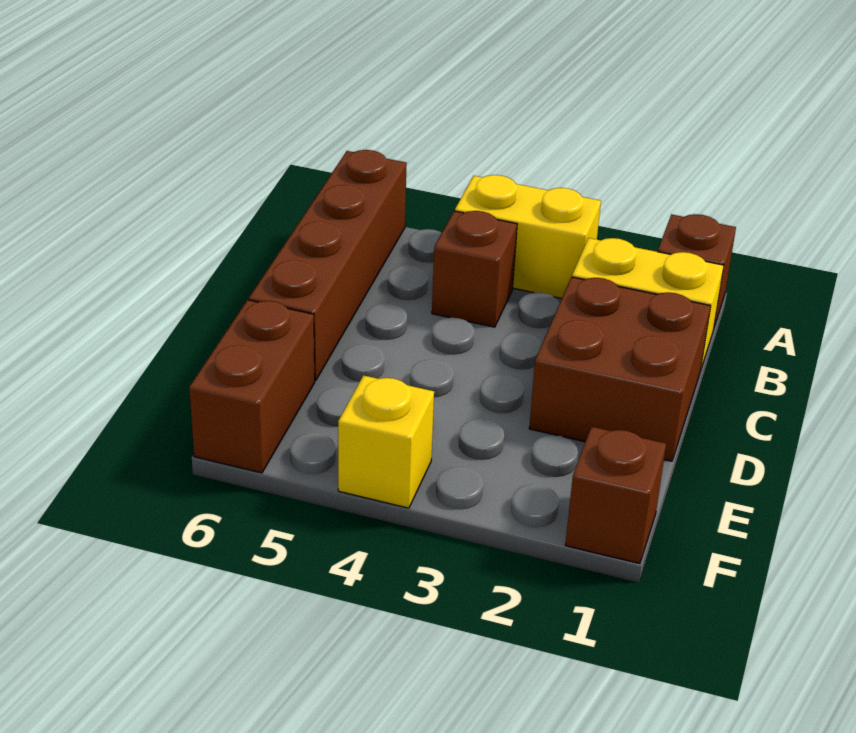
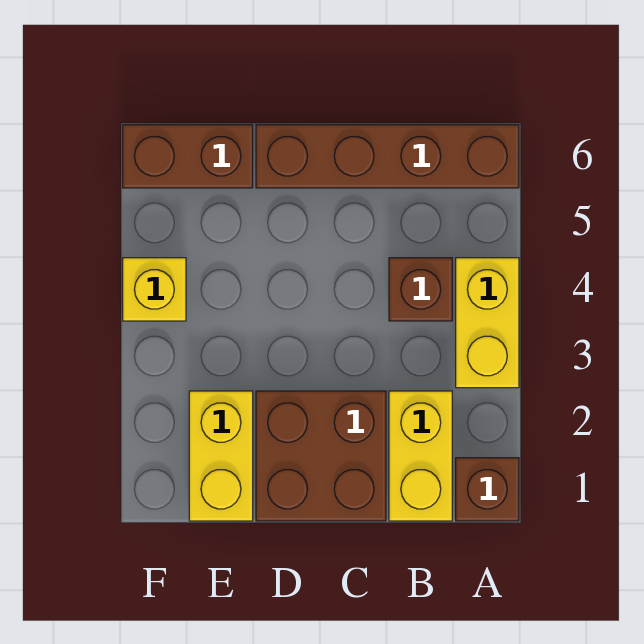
none -> yellow 1x2 brick [189,391,253,521]
brown 1x1 brick [565,427,666,564] -> none

